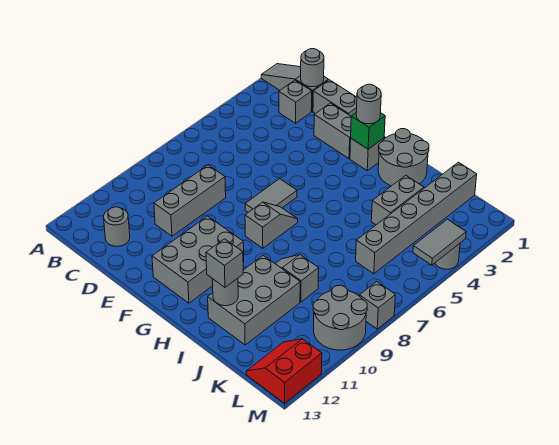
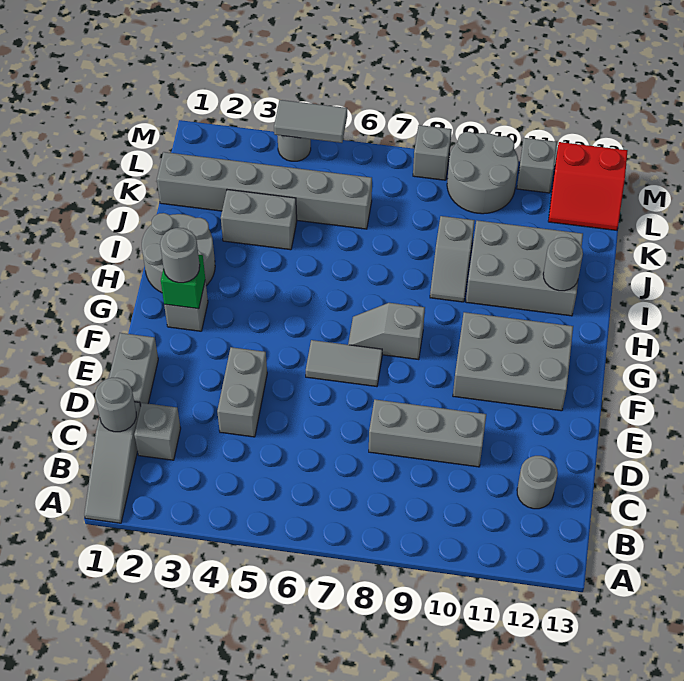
grey 1x2 brick [314,103,351,159] -> grey 1x2 brick moved to [217,347,267,437]
grey 1x1 brick [206,239,243,287] -> grey 1x1 brick moved to [517,138,557,193]

